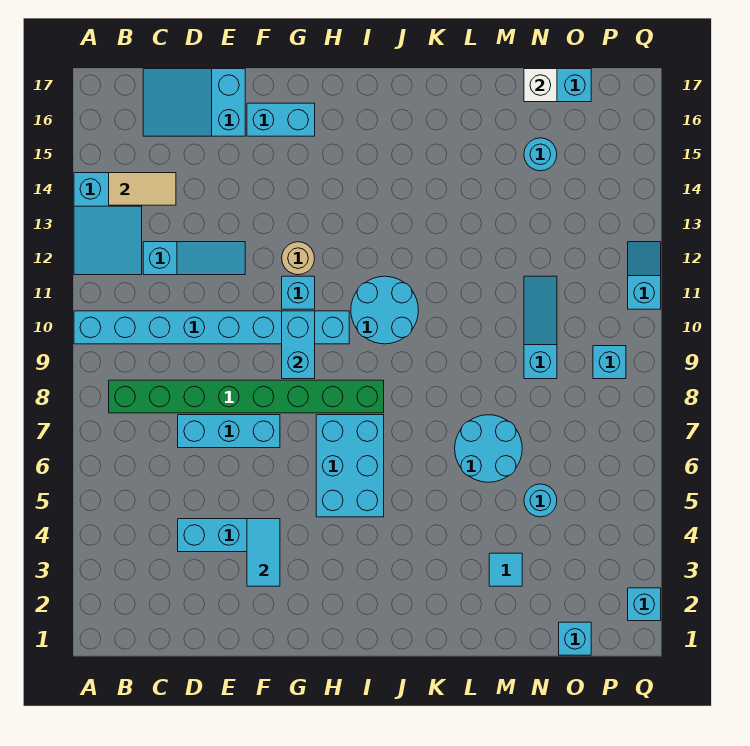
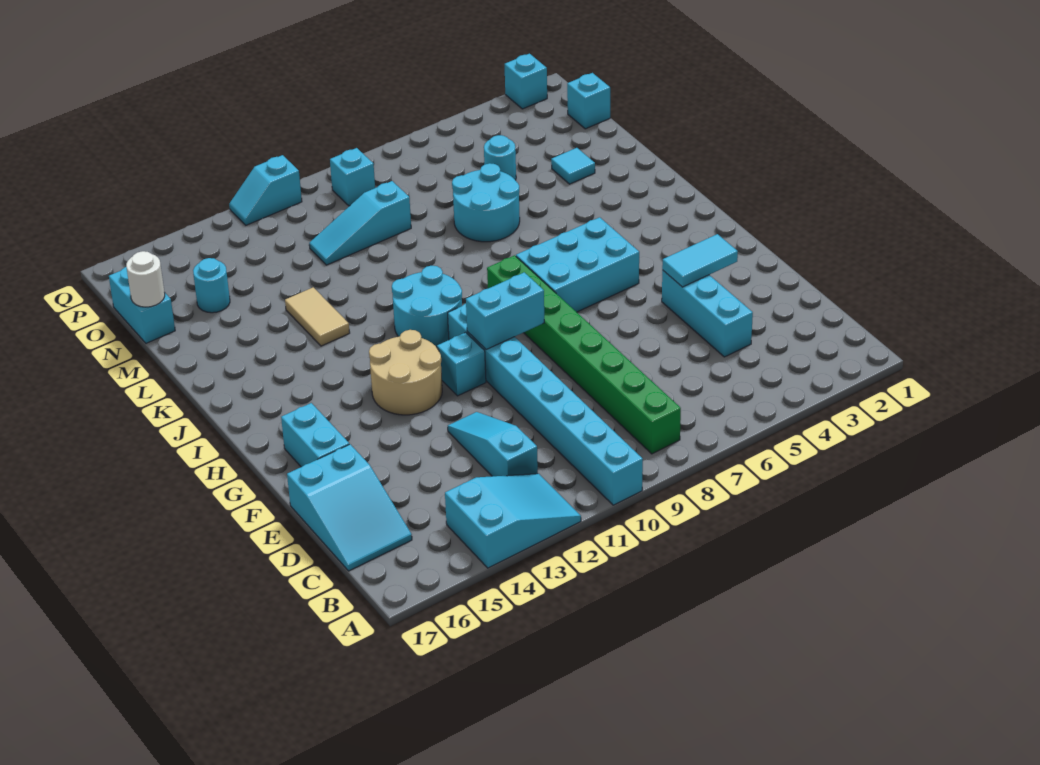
tan 1x2 tile [109,173,176,205] -> tan 1x2 tile moved to [285,287,350,346]
cyan 1x3 brick [178,415,280,448] -> none
tan 1x1 round brick [282,242,315,275] -> tan 2x2 round brick [369,330,442,415]
white 1x1 brick [524,69,557,102] -> white 1x1 round brick [126,251,165,307]

